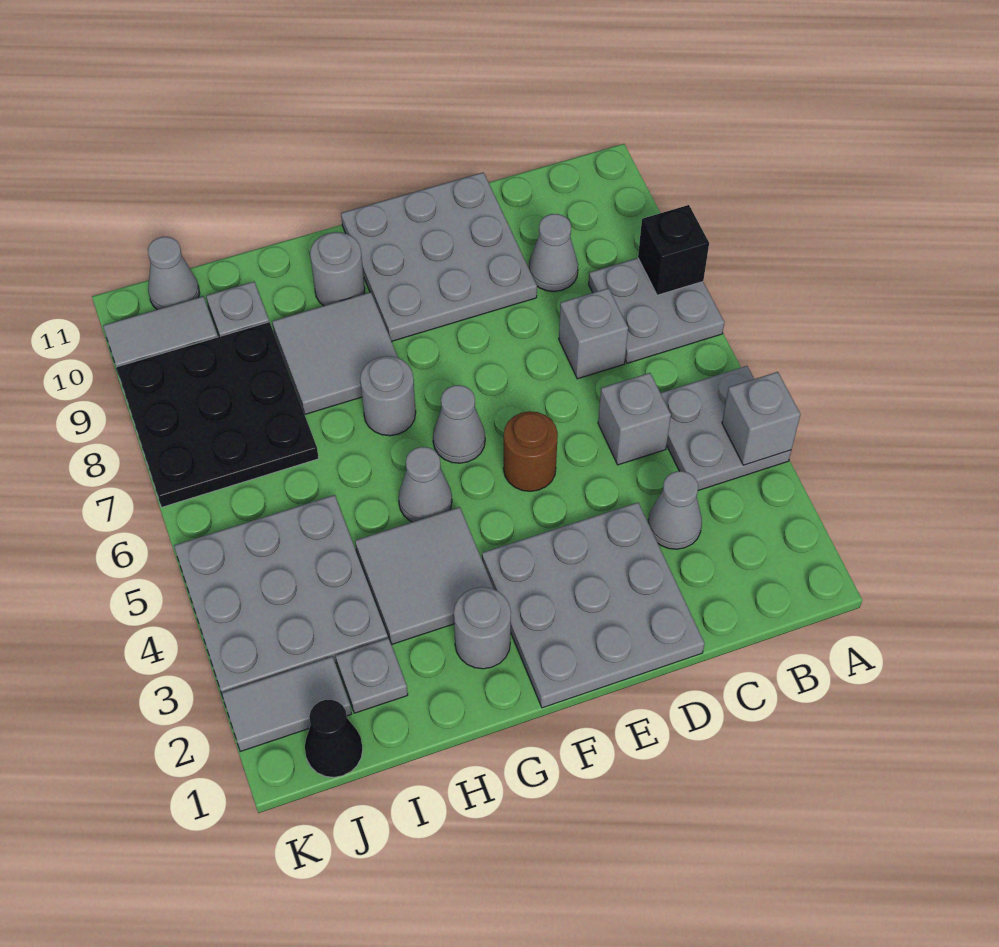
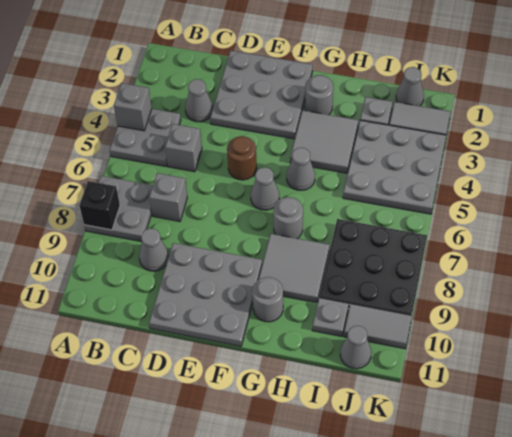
black 1x1 cone [305,700,363,777] -> grey 1x1 cone [396,67,424,106]

